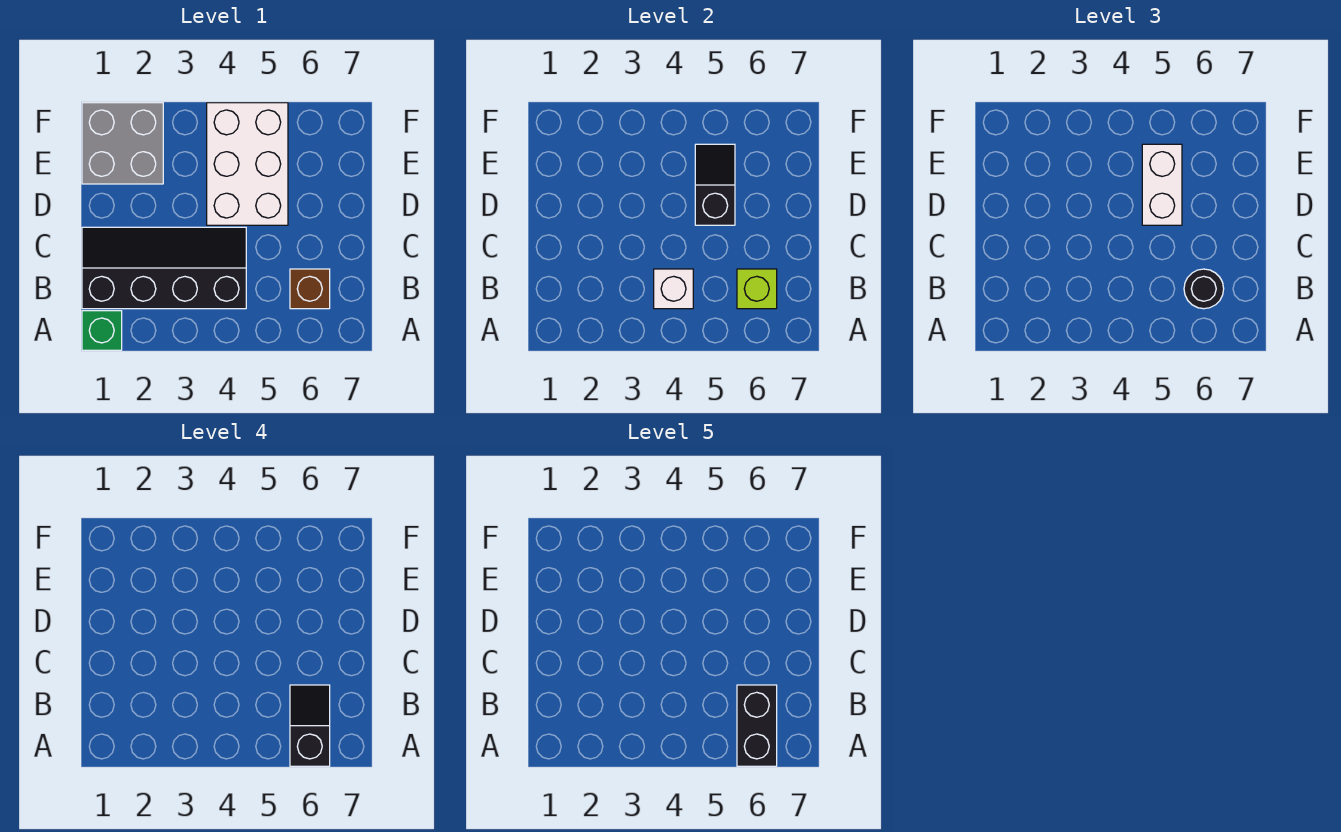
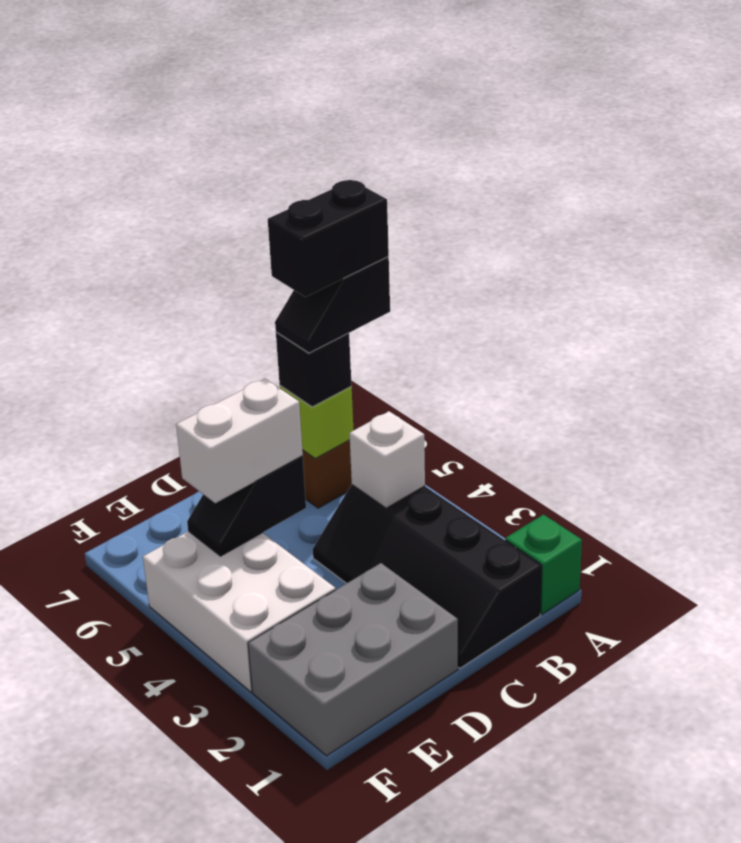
black 1x1 round brick [1184,269,1224,309] -> black 1x1 brick [276,332,352,407]
white 2x3 brick [207,103,288,225] -> white 2x3 brick turned to [143,531,336,692]
grey 2x2 brick [82,103,163,184] -> grey 2x3 brick [248,563,458,756]

